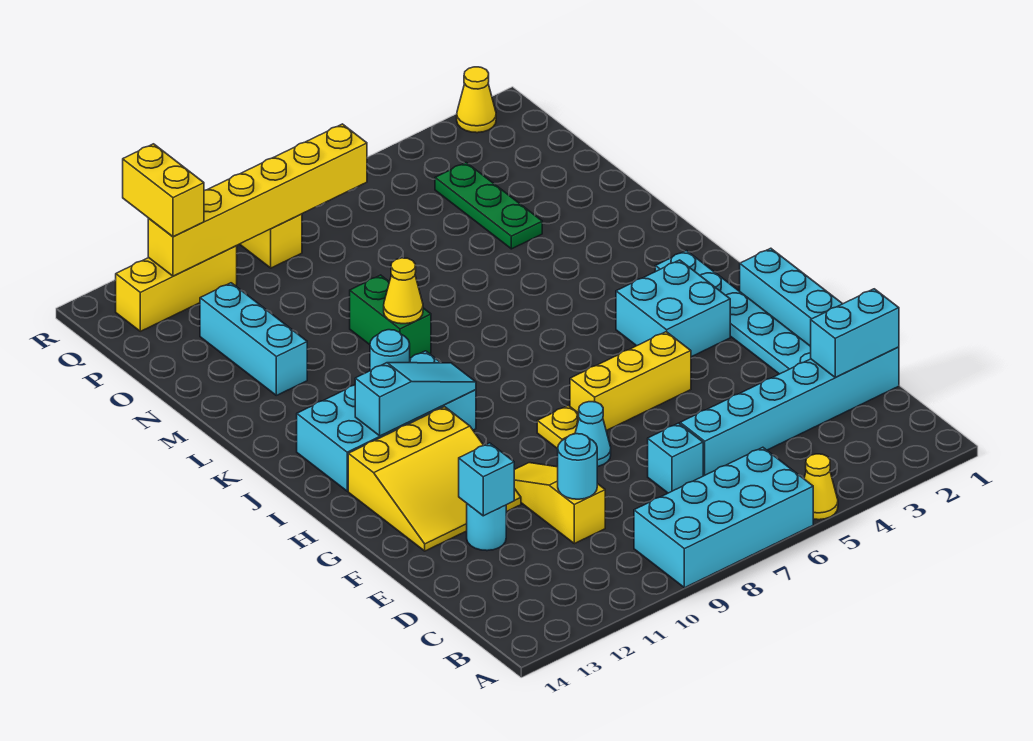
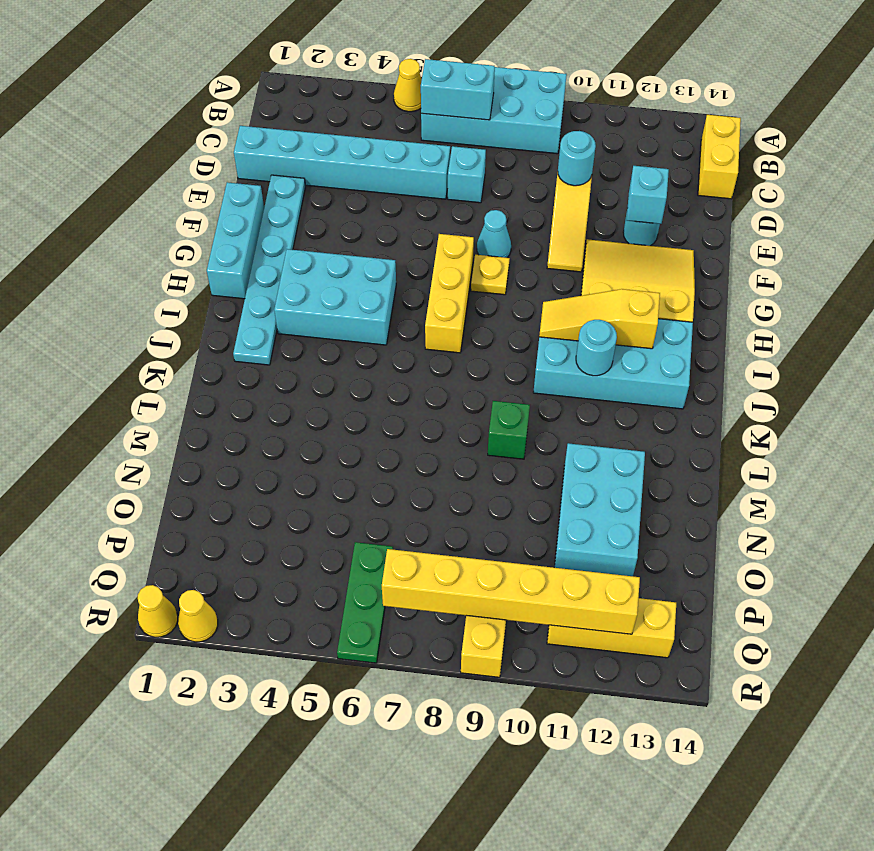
cyan 1x2 brick [811,289,899,377] -> cyan 1x2 brick moved to [421,59,495,120]
yellow 1x3 brick [570,332,691,431] -> yellow 1x3 brick turned to [425,234,474,353]
cyan 2x2 brick [616,260,730,357] -> cyan 2x3 brick [274,249,396,345]
cyan 1x3 slope [355,363,476,436] -> yellow 1x3 slope [539,289,660,349]
green 1x2 brick [350,275,431,358] -> green 1x1 brick [488,401,530,459]
yellow 1x1 cone [384,258,423,324] -> yellow 1x1 cone moved to [138,585,178,637]
cyan 1x3 brick [200,283,307,395] -> cyan 2x3 brick [555,443,645,576]
green 1x3 plate [435,163,542,249] -> green 1x3 plate moved to [337,542,393,663]
yellow 1x2 brick [123,144,204,237] -> yellow 1x2 brick moved to [698,115,741,199]

